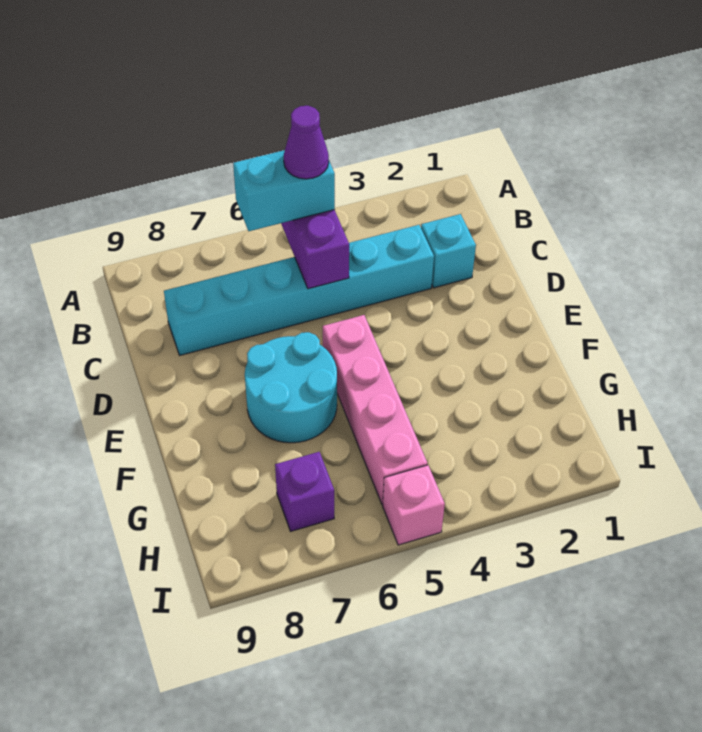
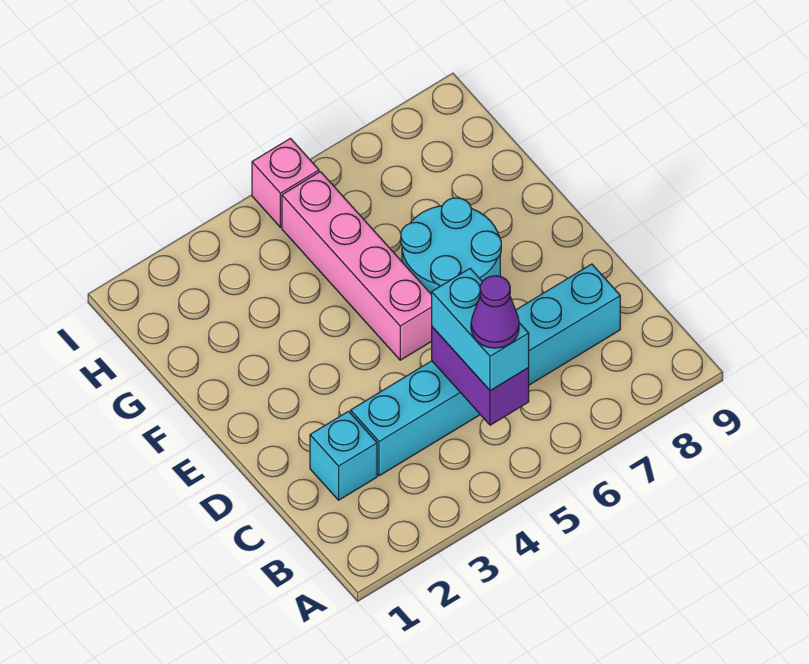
cyan 1x2 brick [233,150,335,231] -> cyan 1x2 brick turned to [432,269,529,391]
purple 1x1 brick [275,452,334,531] -> none

